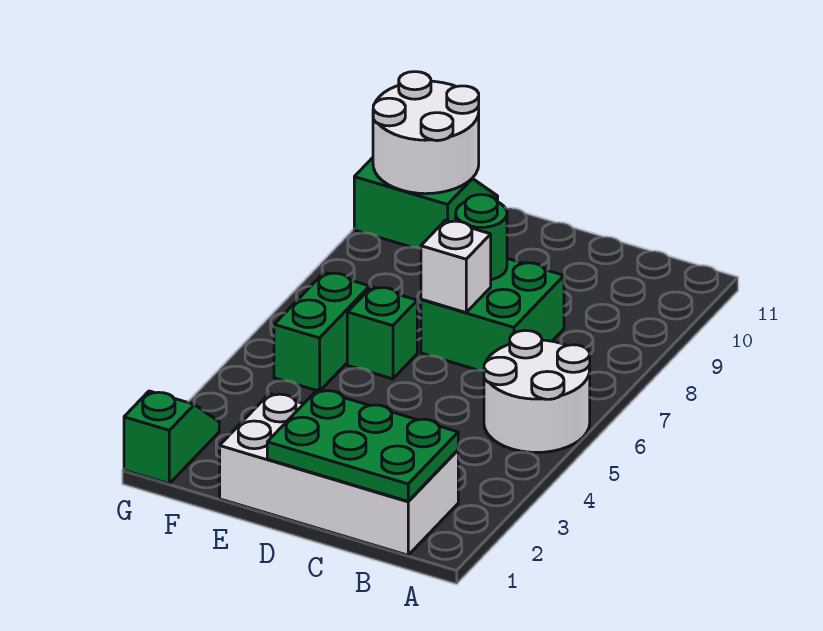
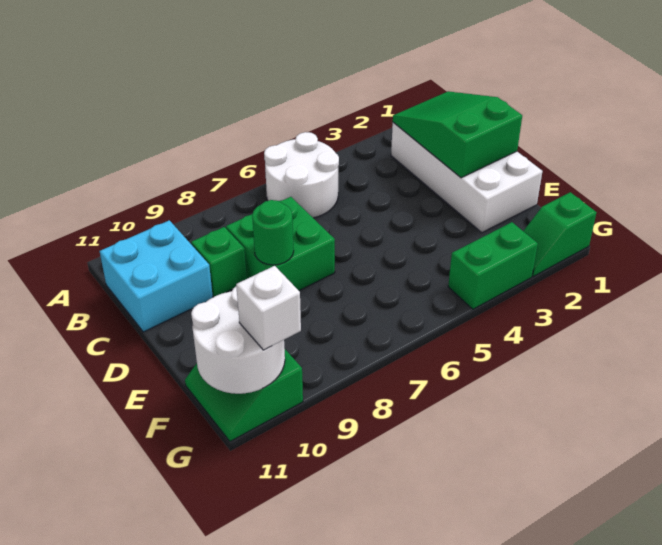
green 2x3 plate [267,390,458,501] -> green 2x3 slope [393,91,522,178]
none -> cyan 2x2 brick [100,220,213,332]
white 1x1 brick [421,220,491,312] -> white 1x1 brick moved to [236,266,301,350]
green 1x1 brick [347,287,417,379] -> green 1x1 brick moved to [191,227,247,297]
green 1x2 brick [274,272,370,391] -> green 1x2 brick moved to [448,222,538,309]

